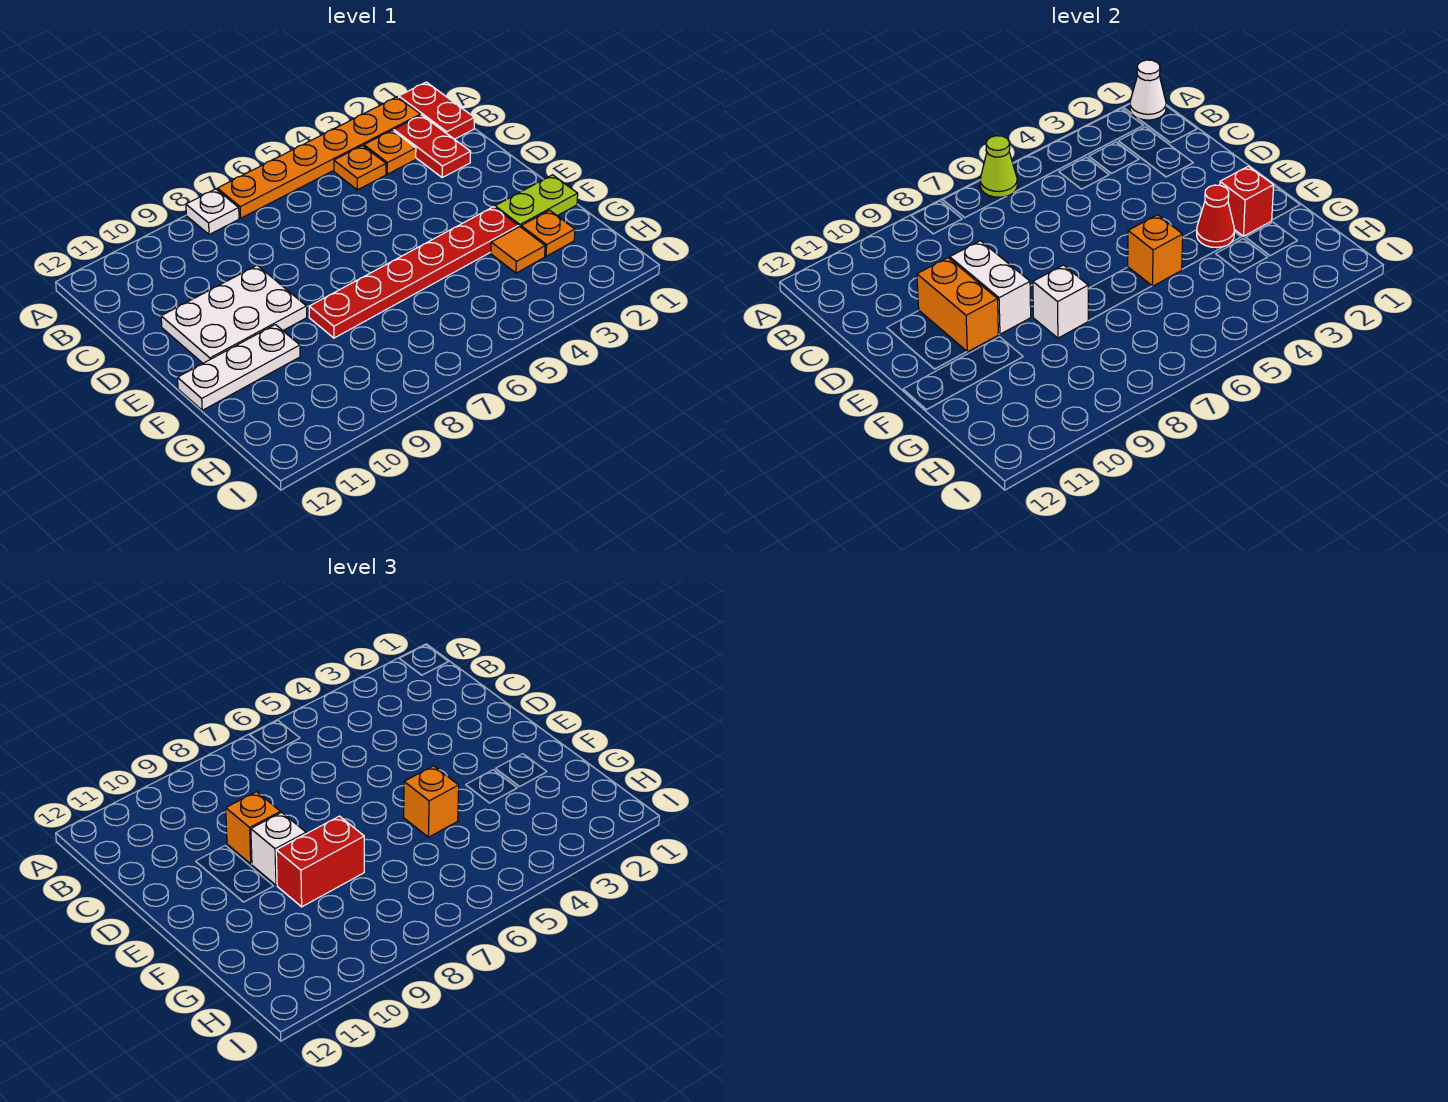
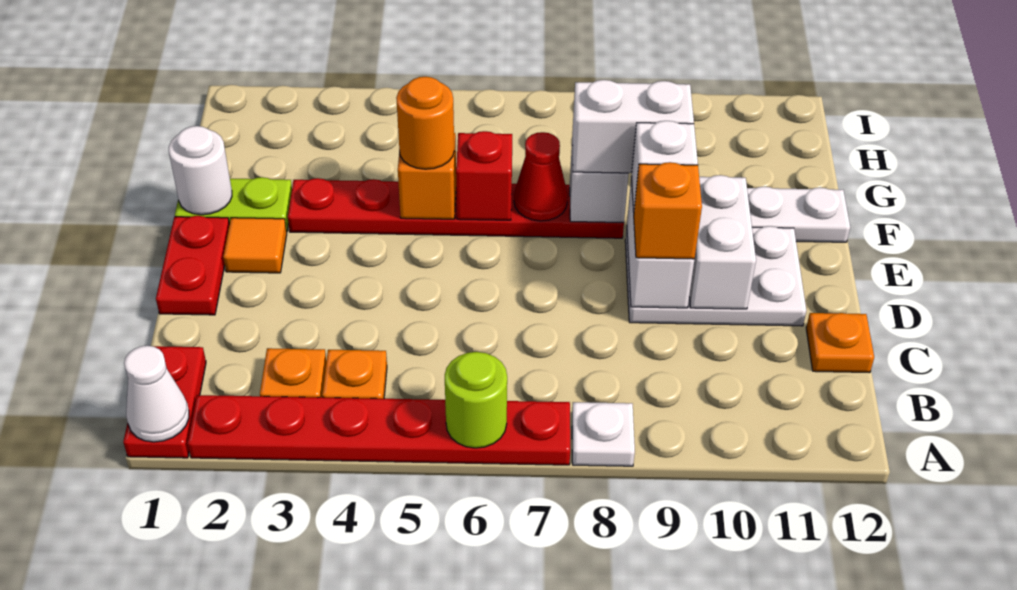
orange 1x6 plate [217,97,421,218] -> red 1x6 plate [188,395,570,465]
lime 1x1 cone [980,136,1017,197] -> lime 1x1 round brick [445,352,507,448]
red 1x2 plate [394,115,471,177] -> red 1x2 plate moved to [156,216,229,315]
orange 1x2 brick [917,258,998,352] -> white 1x2 brick [689,175,756,309]
none -> white 1x1 round brick [169,126,232,215]
red 1x1 brick [1220,166,1274,236] -> red 1x1 brick moved to [456,131,512,220]
red 1x1 cone [1197,185,1234,248] -> red 1x1 cone moved to [514,132,568,221]
orange 1x1 brick [404,766,459,837] -> orange 1x1 round brick [396,77,454,169]
red 1x2 brick [276,816,364,907] -> white 1x2 brick [572,80,694,173]
orange 1x1 plate [521,210,575,256] -> orange 1x1 plate moved to [806,313,874,373]
orange 1x1 tile [491,227,545,273] -> orange 1x1 tile moved to [223,218,287,273]

